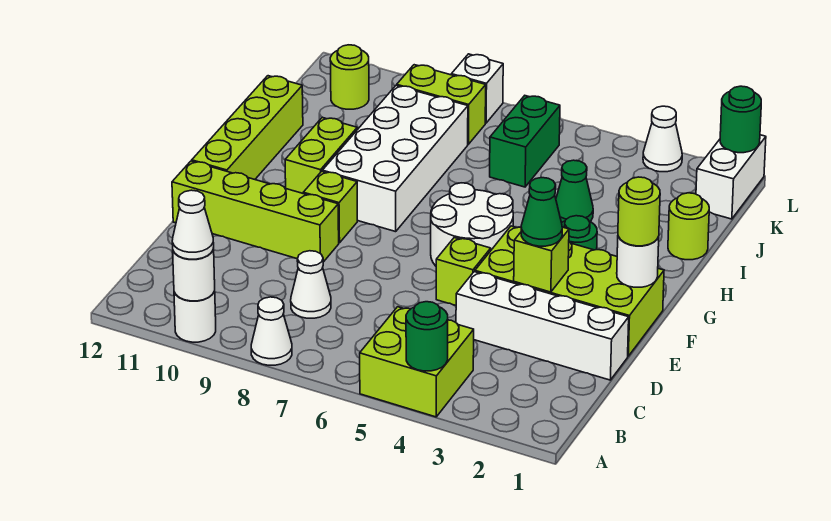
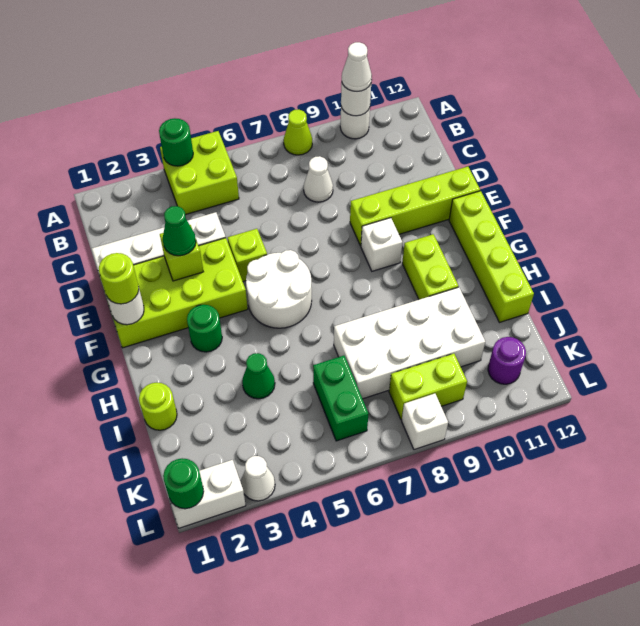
white 1x1 cone [251,297,292,365] -> lime 1x1 cone [284,110,312,155]
lime 1x1 brick [303,171,357,243] -> white 1x1 brick [361,218,402,271]
white 2x4 brick [322,85,468,232] -> white 2x4 brick turned to [334,287,485,399]
white 1x2 brick [696,135,766,219] -> white 1x2 brick turned to [170,460,246,528]
lime 1x1 round brick [330,45,369,109] -> purple 1x1 round brick [488,337,526,384]

